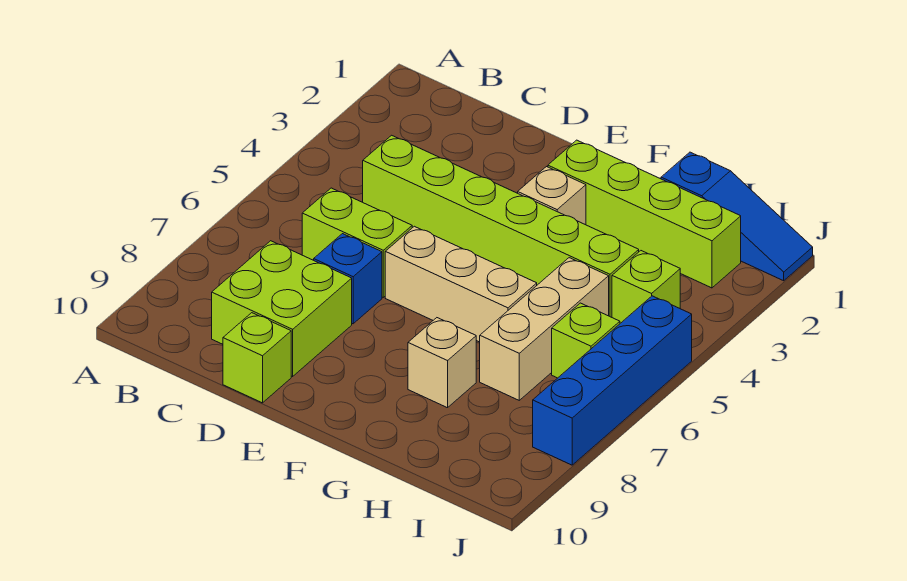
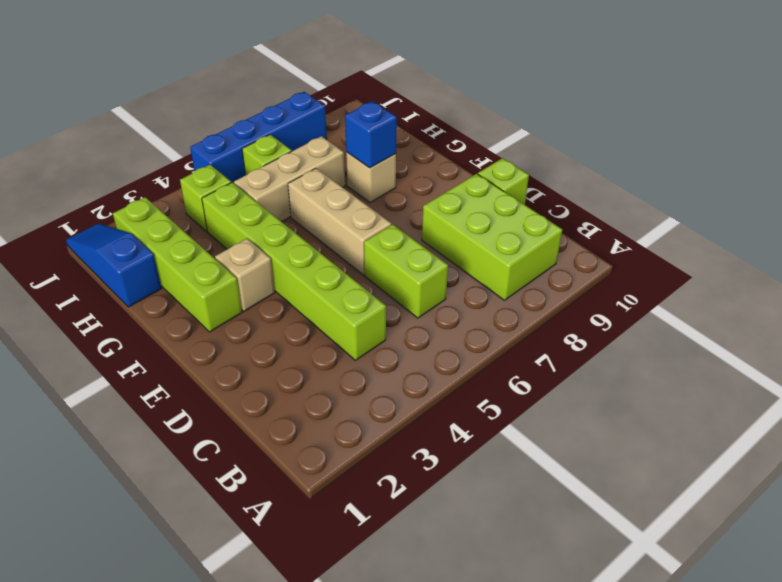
lime 2x2 brick [212,241,352,376] -> lime 2x3 brick [422,174,562,300]
blue 1x1 brick [314,234,382,324] -> blue 1x1 brick moved to [345,101,397,168]

